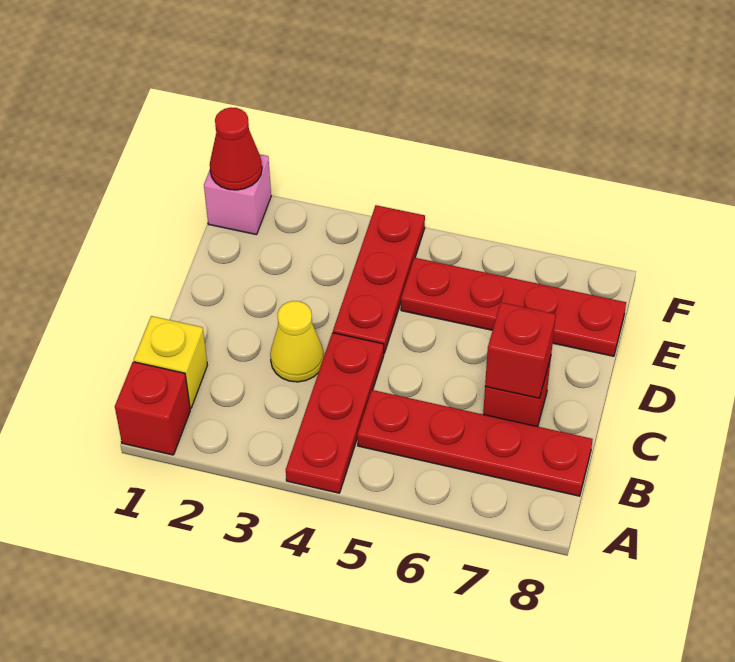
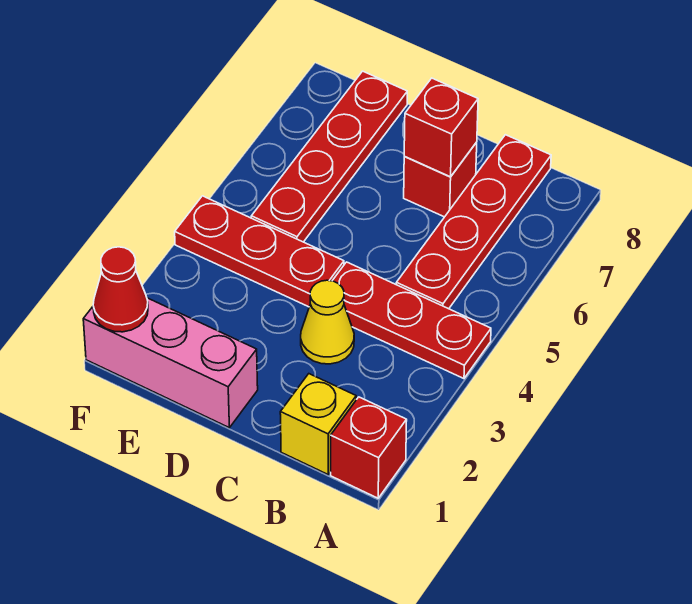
pink 1x1 brick [204,154,271,235] -> pink 1x3 brick [83,298,258,428]

